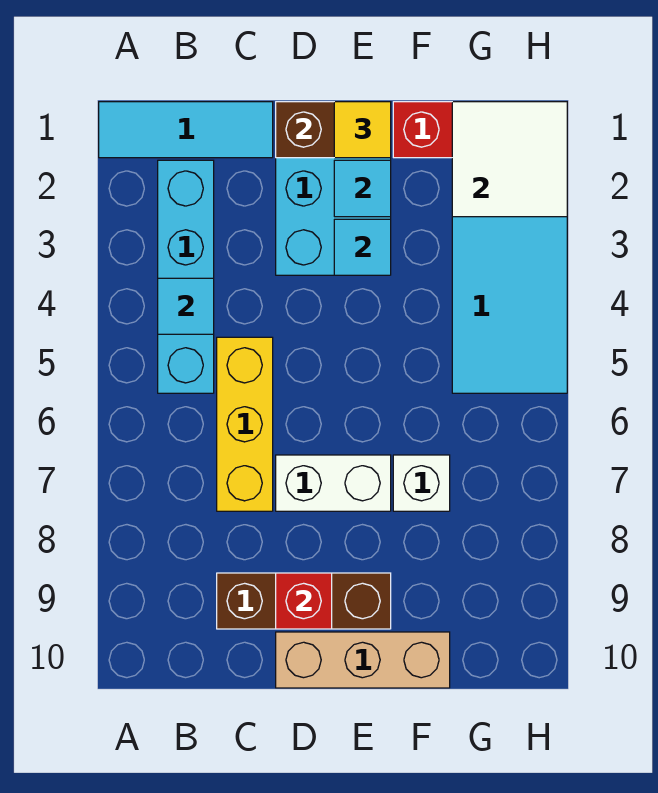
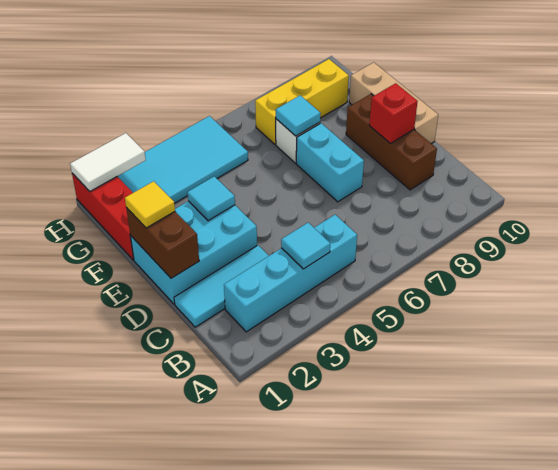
cyan 1x3 tile [99,102,273,158] -> cyan 1x3 tile turned to [174,245,269,327]
yellow 1x3 brick [217,337,273,511] -> yellow 1x3 brick moved to [255,59,349,144]
white 1x2 brick [276,455,391,511] -> cyan 1x2 brick [296,123,364,202]
cyan 1x1 tile [334,160,391,217] -> cyan 1x1 tile moved to [276,95,320,136]
white 2x2 tile [452,102,567,217] -> white 1x2 tile [70,133,146,191]

